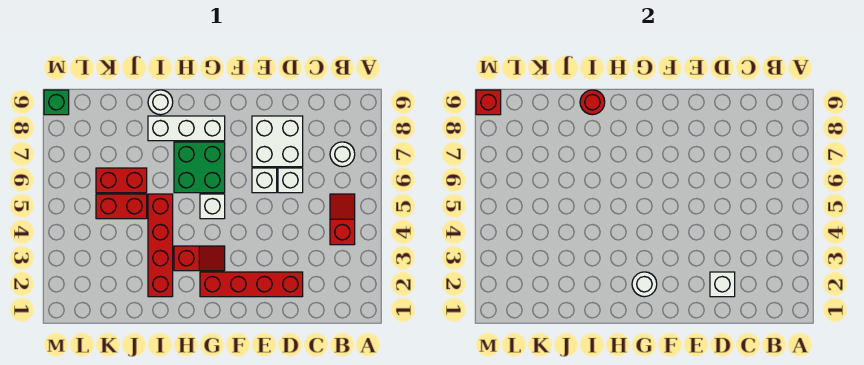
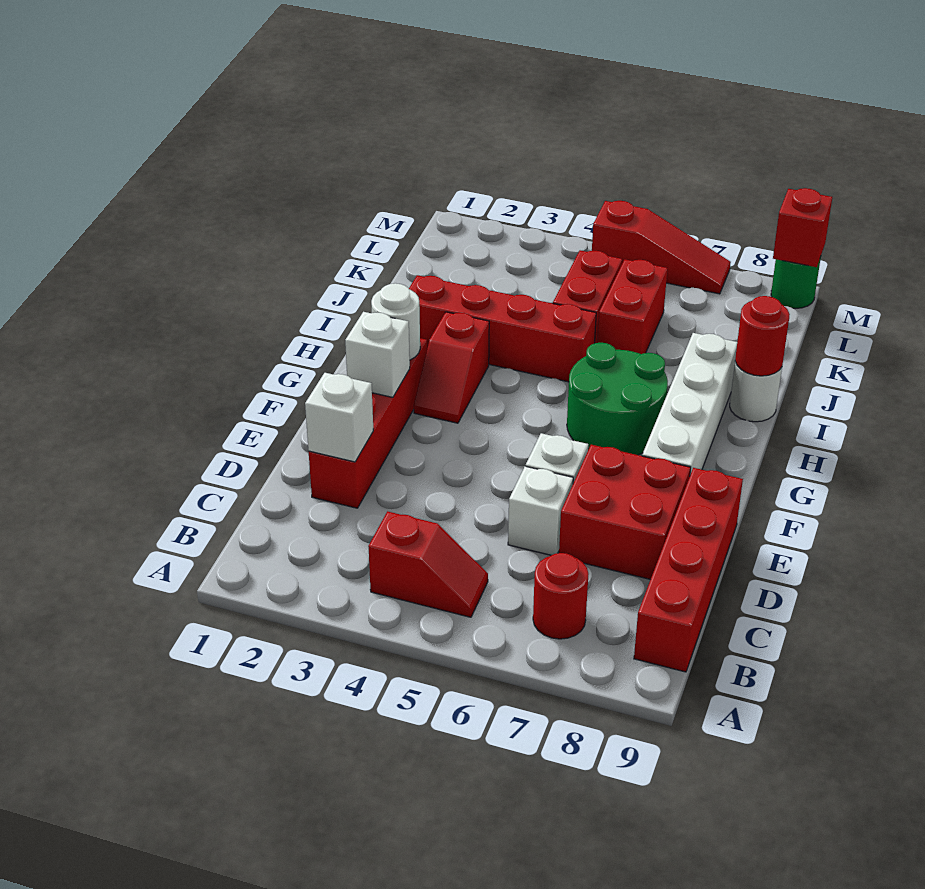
white 1x1 round brick [330,142,355,167] -> red 1x1 round brick [533,553,588,639]
none -> red 1x4 brick [634,468,743,672]
white 2x2 brick [252,116,303,167] -> red 2x2 brick [559,445,691,579]
white 1x1 brick [200,194,225,219] -> white 1x1 brick moved to [345,312,410,397]
green 2x2 brick [174,142,225,193] -> green 2x2 round brick [567,343,668,455]
white 1x3 brick [148,116,225,141] -> white 1x4 brick [642,333,737,474]
none -> red 1x3 slope [592,201,731,294]
green 1x1 brick [44,90,69,115] -> green 1x1 round brick [771,257,821,308]

